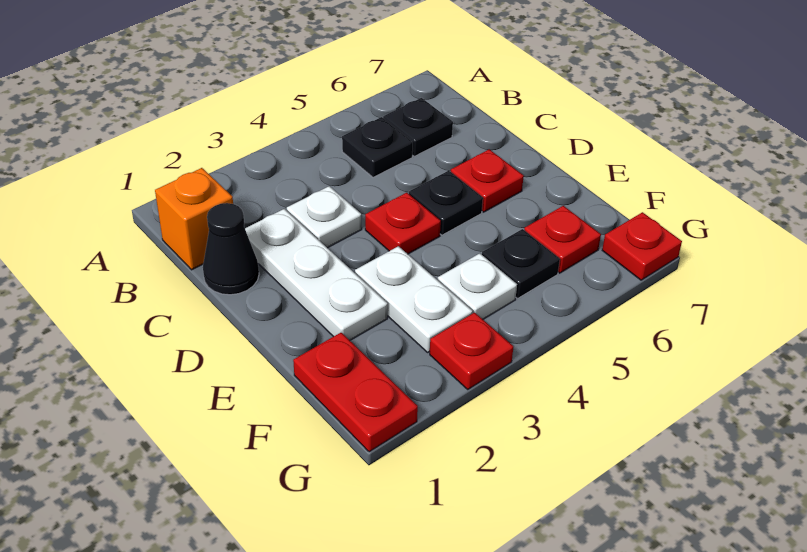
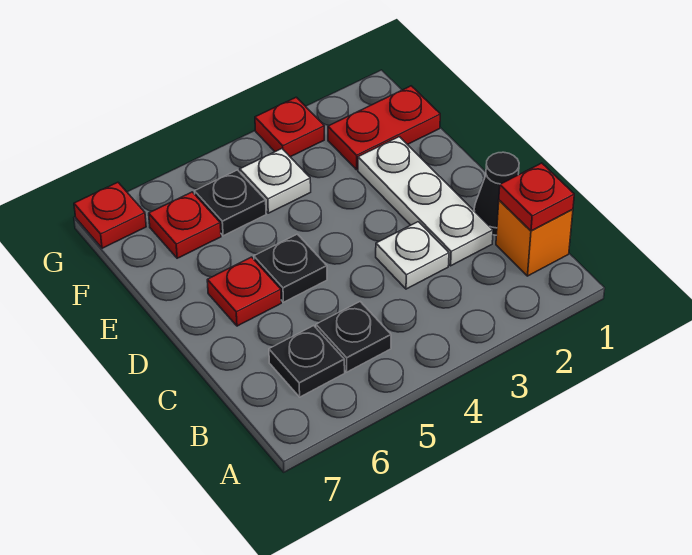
red 1x1 plate [365,193,441,254] -> red 1x1 plate moved to [499,163,574,231]
white 1x2 plate [355,246,473,352] -> none
red 1x2 plate [293,333,418,452] -> red 1x2 plate turned to [328,86,440,170]

